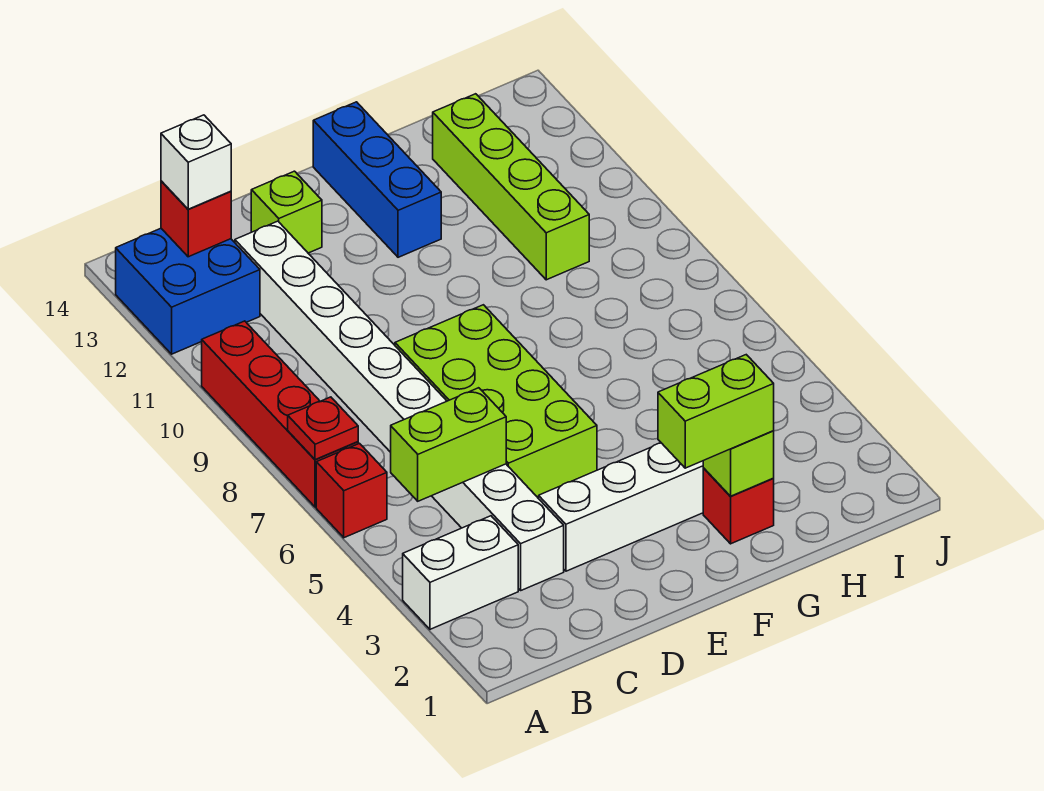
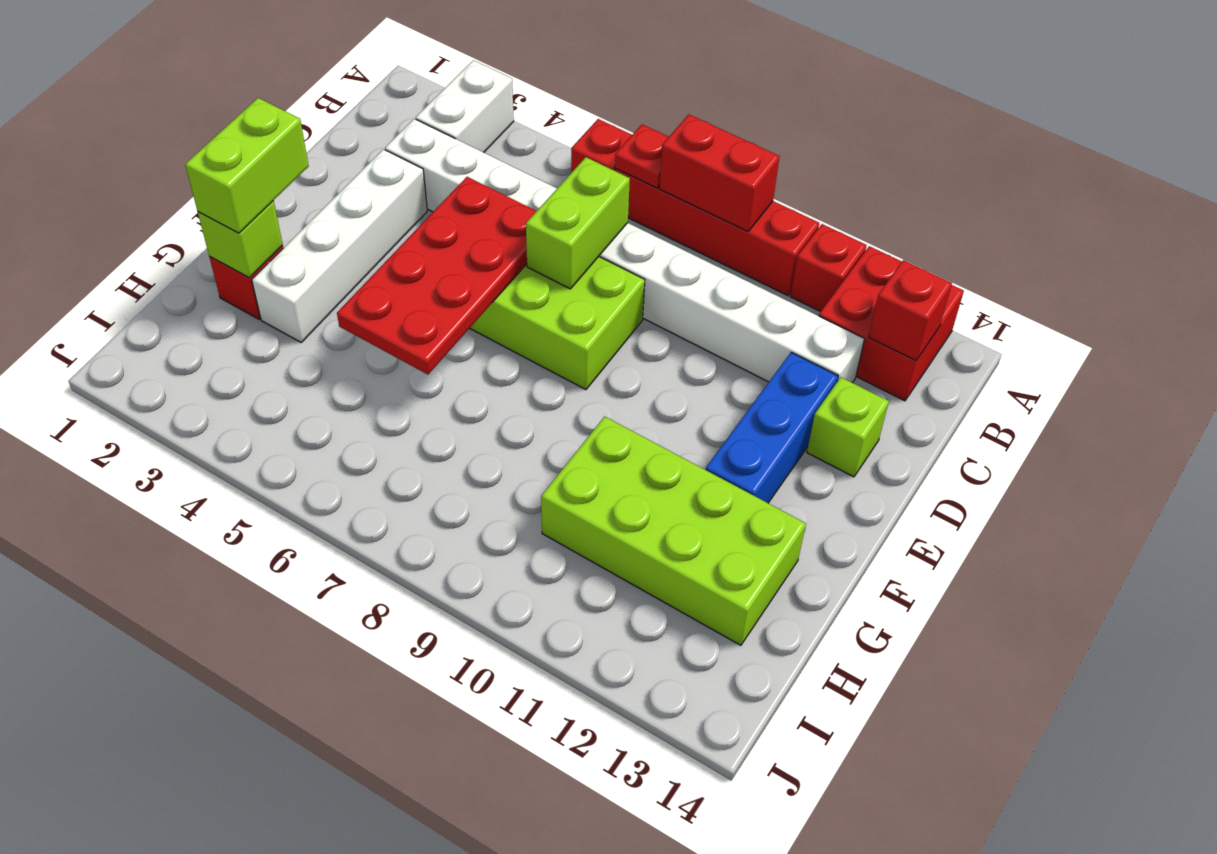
none -> red 1x2 brick [659,115,780,231]
none -> red 1x1 brick [790,224,867,312]
blue 2x2 brick [116,228,260,354] -> red 2x2 brick [819,246,964,401]
lime 1x2 brick [391,388,506,501] -> lime 1x2 brick moved to [526,157,630,289]
white 1x1 brick [161,115,231,209] -> none
none -> red 2x4 plate [337,177,536,374]
blue 1x3 brick [313,102,441,257] -> blue 1x3 brick turned to [706,352,838,503]
lime 1x4 brick [433,94,589,280] -> lime 2x4 brick [541,416,806,645]

